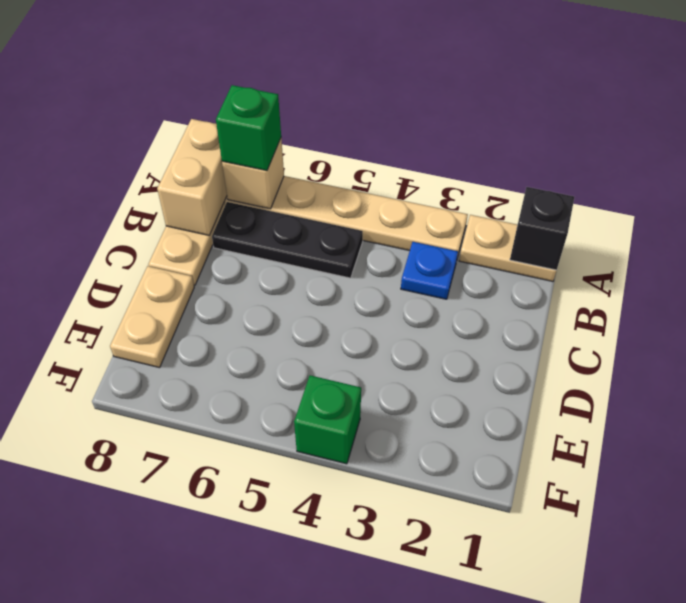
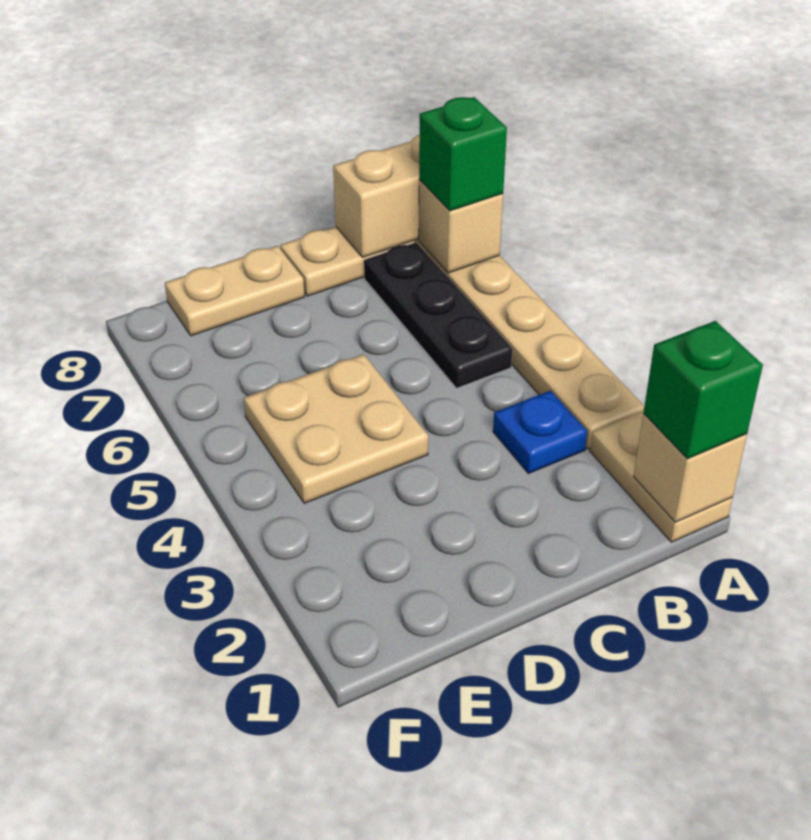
black 1x1 brick [510,187,574,270] -> tan 1x1 brick [634,414,747,522]
none -> tan 2x2 plate [244,354,428,503]
green 1x1 brick [294,375,361,464] -> green 1x1 brick moved to [643,321,763,459]

